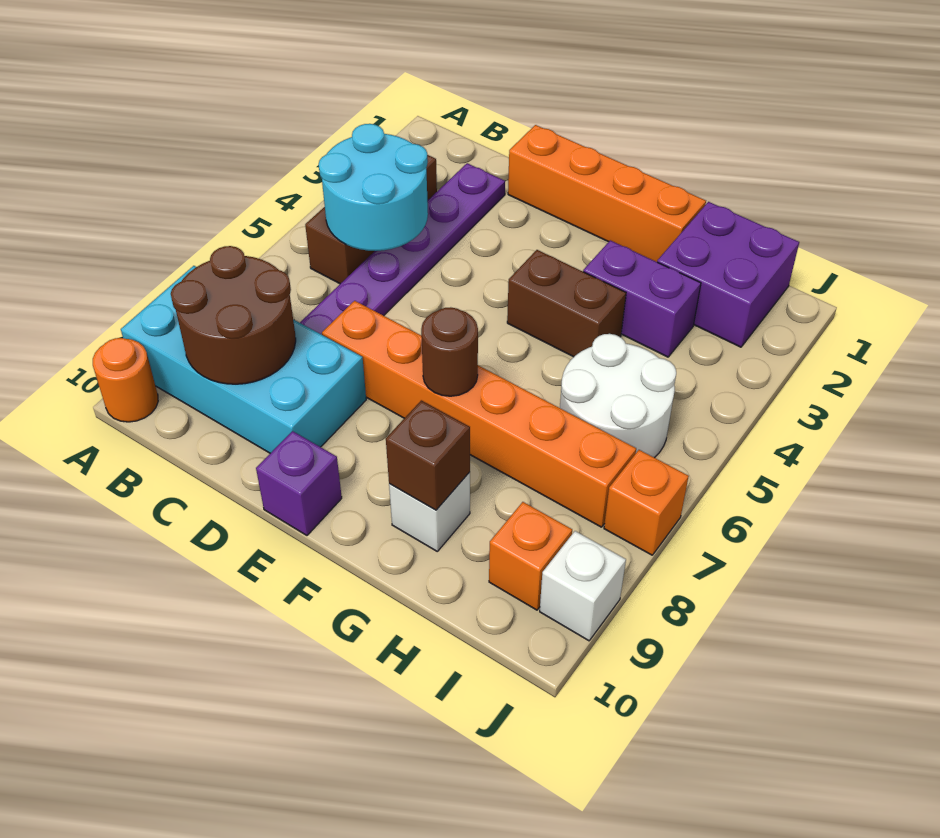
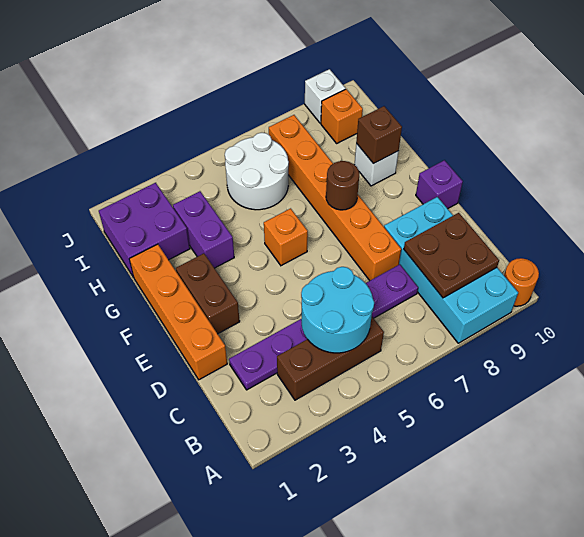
brown 2x2 round brick [171,246,296,384] -> brown 2x2 plate [404,213,499,298]
brown 1x2 brick [507,250,626,357] -> brown 1x2 brick moved to [176,253,240,334]
orange 1x1 brick [604,450,689,555] -> orange 1x1 brick moved to [264,208,308,266]

